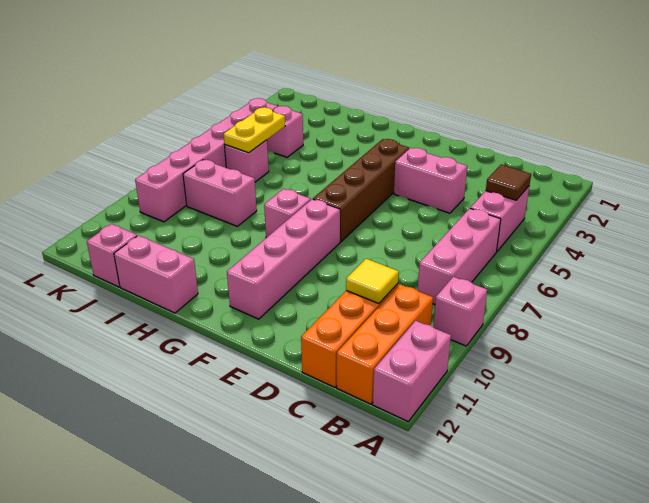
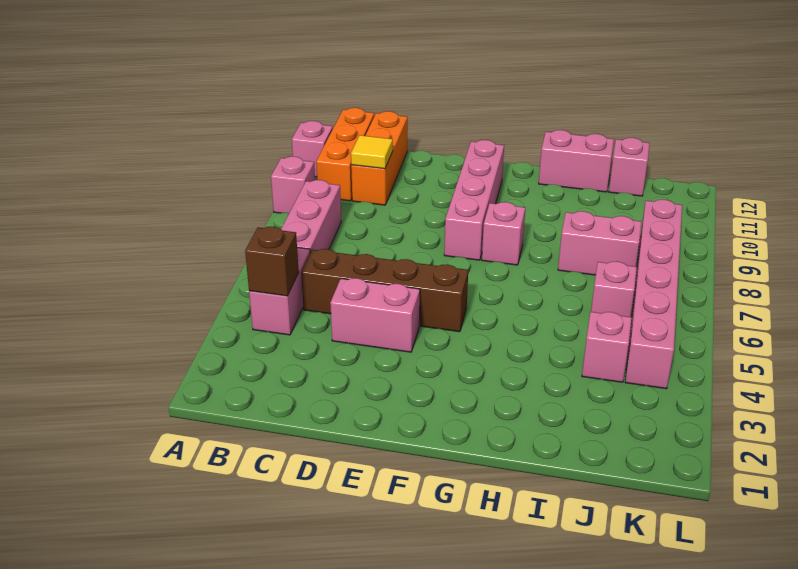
pink 1x2 brick [373,321,451,421] -> pink 1x1 brick [292,121,333,177]
brown 1x1 tile [486,165,531,200] -> brown 1x1 brick [245,227,299,296]
brown 1x4 brick [313,139,409,242] -> brown 1x4 brick turned to [301,249,468,332]
yellow 1x2 plate [224,107,285,153] -> none

